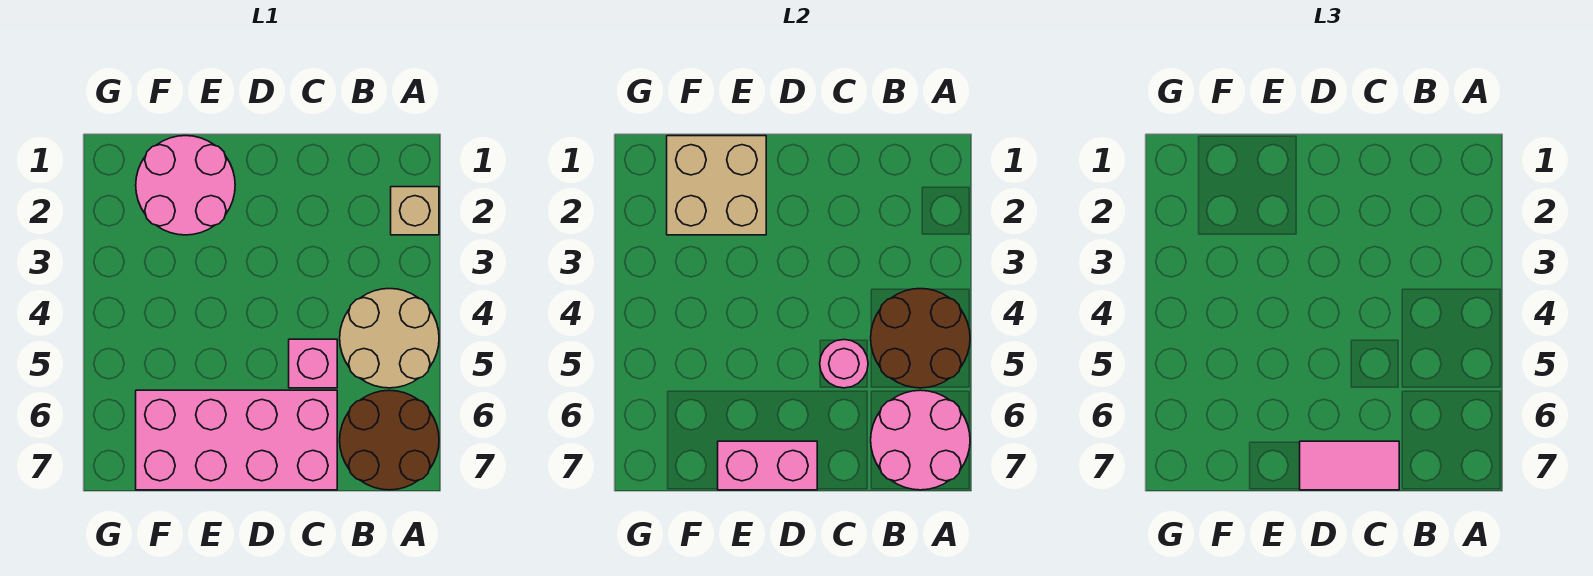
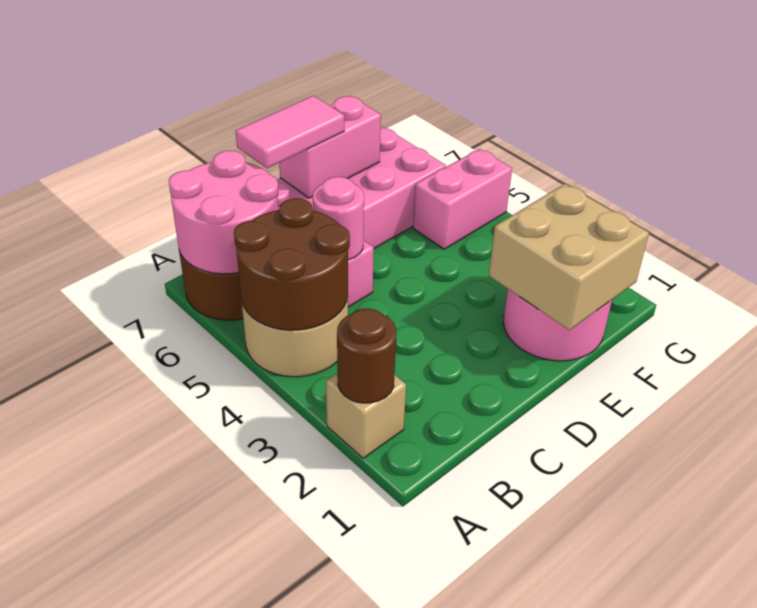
none -> brown 1x1 round brick [337,309,396,403]
none -> pink 1x2 brick [413,149,512,249]

